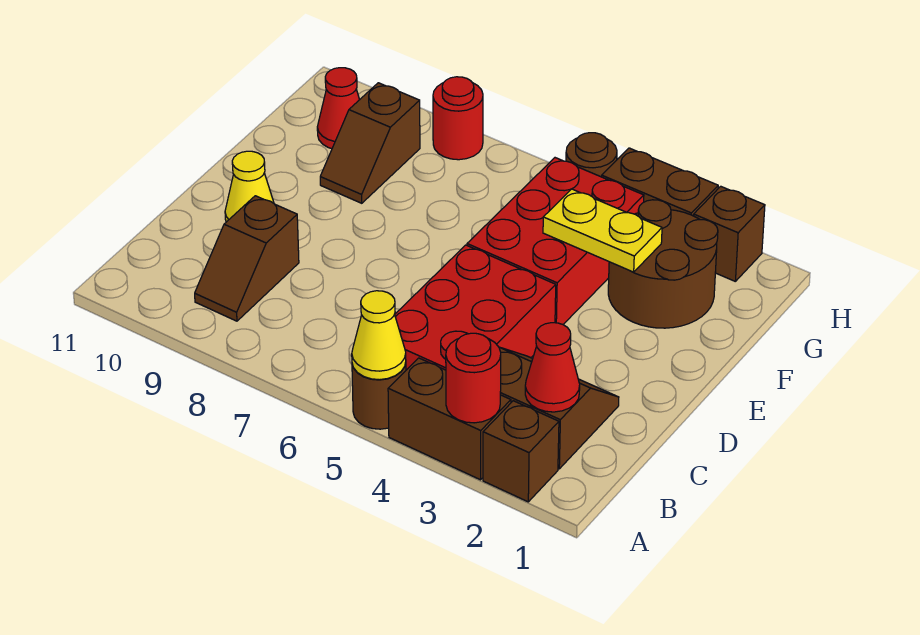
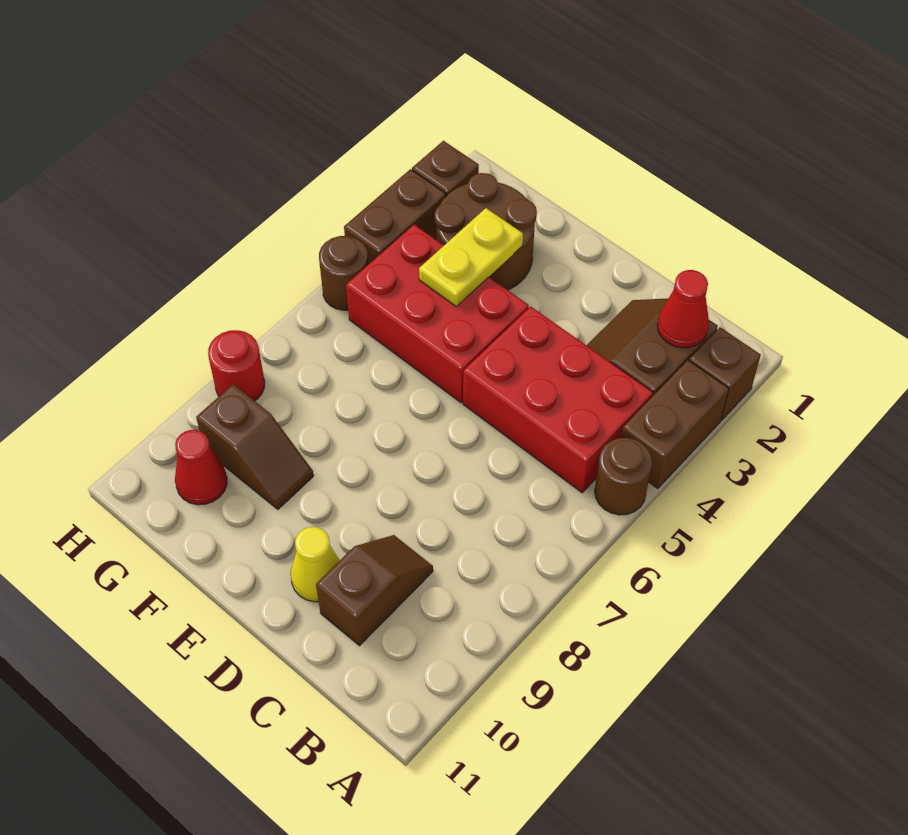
red 1x1 round brick [446,333,501,423] -> none
yellow 1x1 cone [352,291,406,380] -> none
brown 1x2 slope [195,196,299,321] -> brown 1x2 slope turned to [316,535,433,646]

